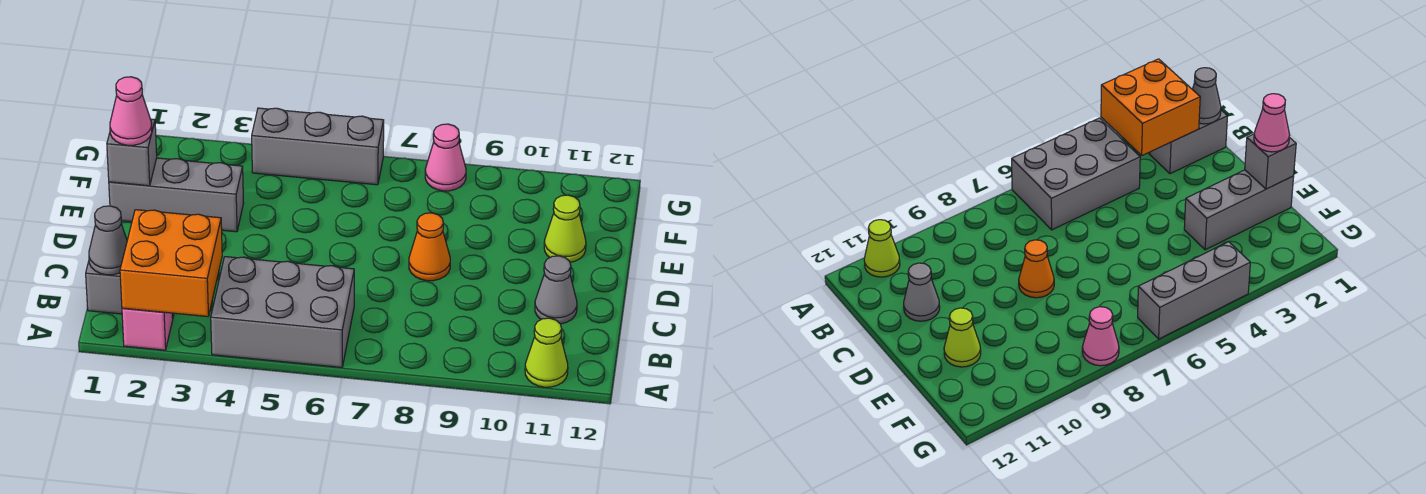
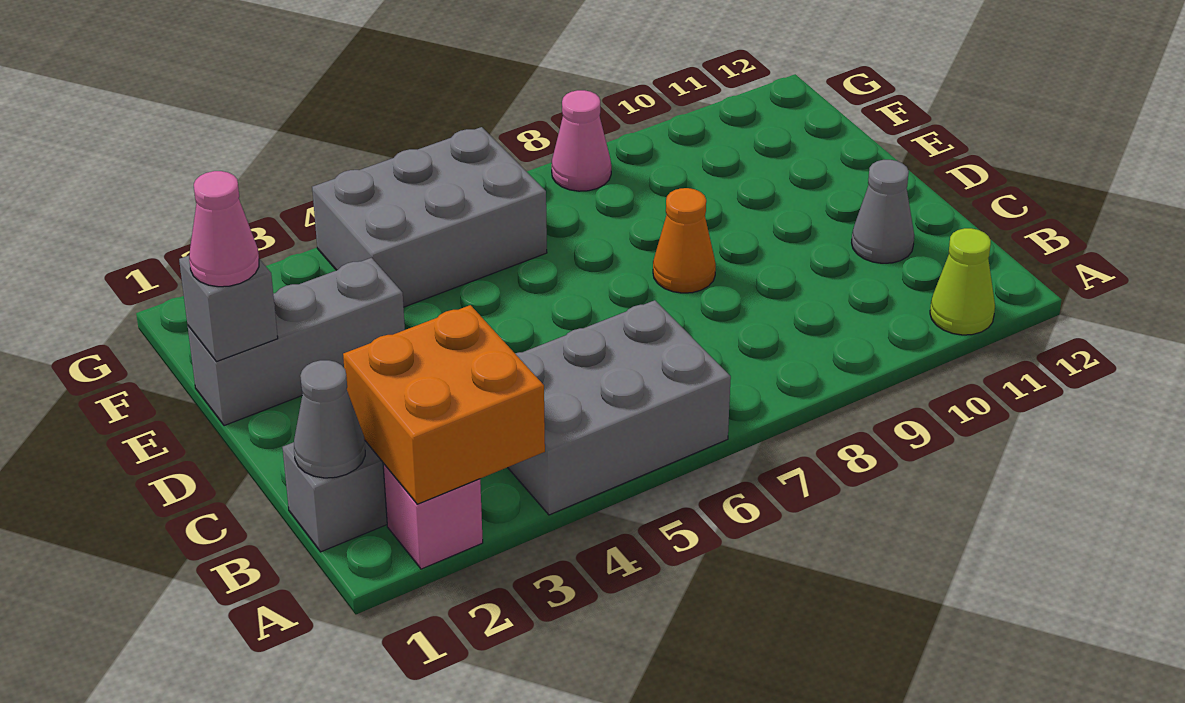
lime 1x1 cone [544,195,586,262] -> none
grey 1x3 brick [252,108,384,185] -> grey 2x3 brick [312,127,547,307]

